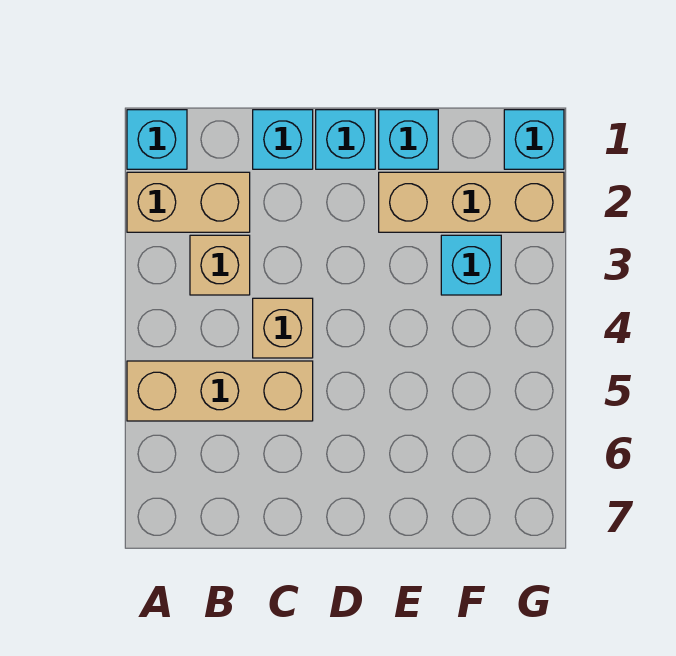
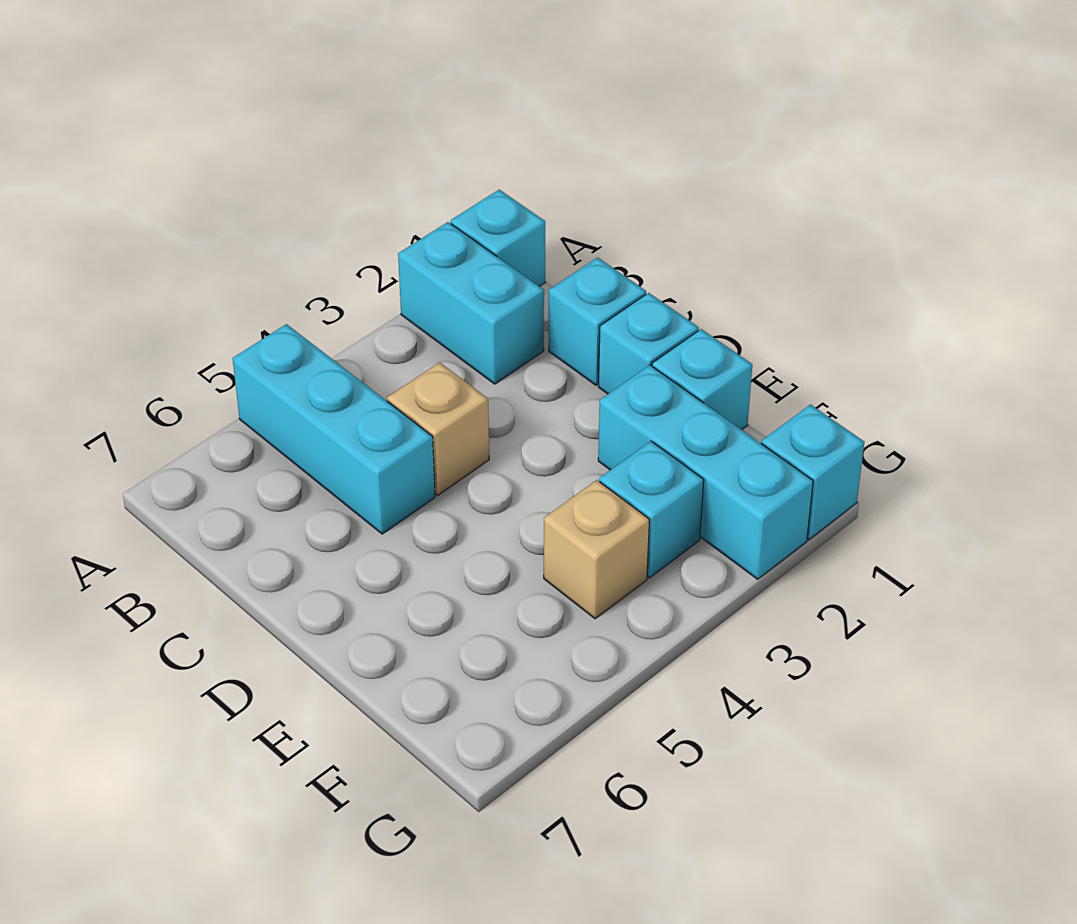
tan 1x2 brick [127,172,250,232] -> cyan 1x2 brick [398,222,544,384]
tan 1x3 brick [127,361,313,421] -> cyan 1x3 brick [233,324,435,534]
tan 1x1 brick [190,235,250,295] -> tan 1x1 brick moved to [544,480,649,619]
tan 1x3 brick [379,172,564,232] -> cyan 1x3 brick [598,365,813,579]

